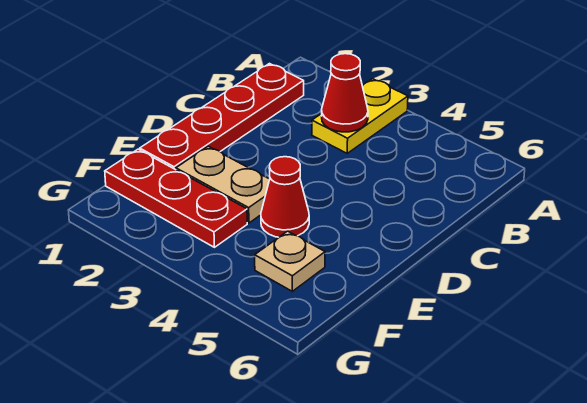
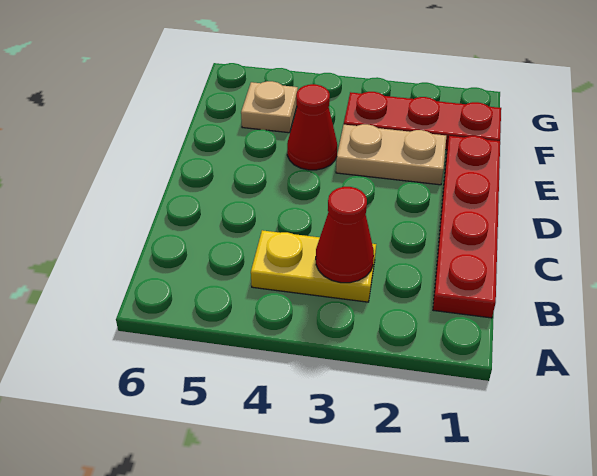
yellow 1x2 plate [312,79,408,153] -> yellow 1x2 plate turned to [251,230,376,302]

